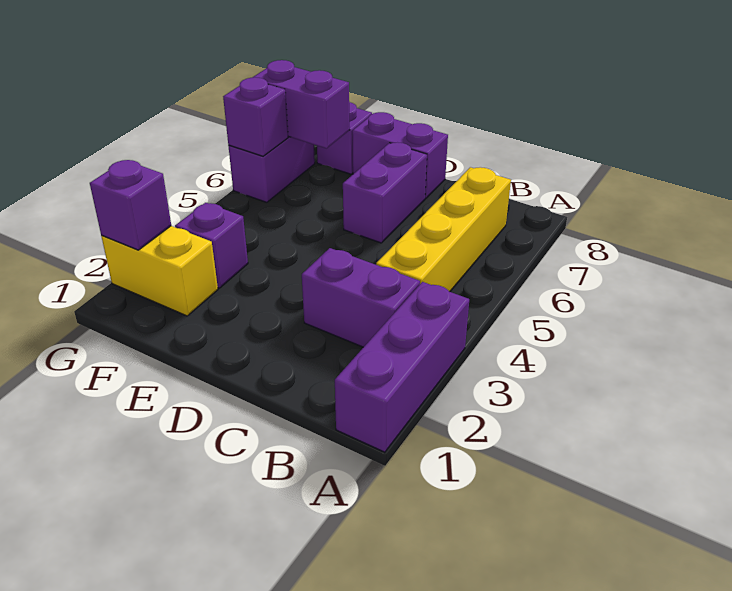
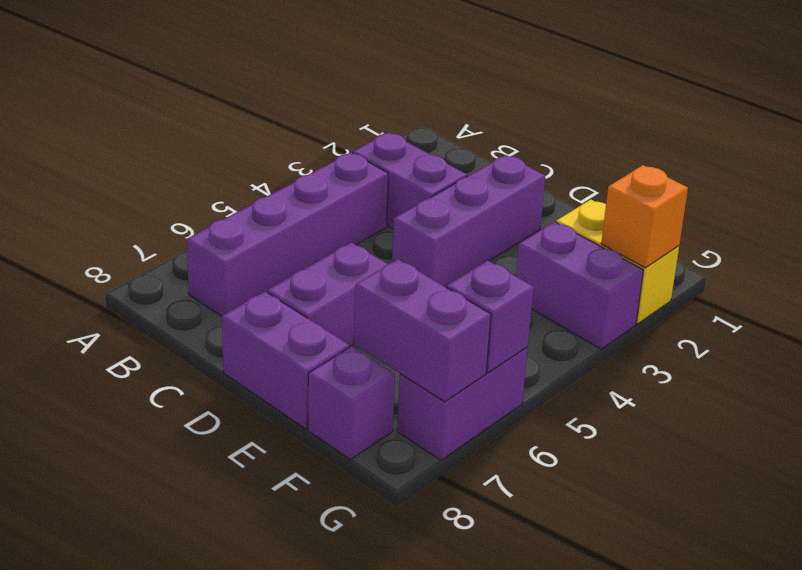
purple 1x3 brick [335,282,469,452] -> purple 1x3 brick moved to [392,155,545,287]
yellow 1x4 brick [376,167,511,292] -> purple 1x4 brick [187,152,388,316]
purple 1x1 brick [175,203,248,288] -> purple 1x2 brick [516,222,643,349]
purple 1x1 brick [90,160,171,250] -> orange 1x1 brick [601,165,688,268]

